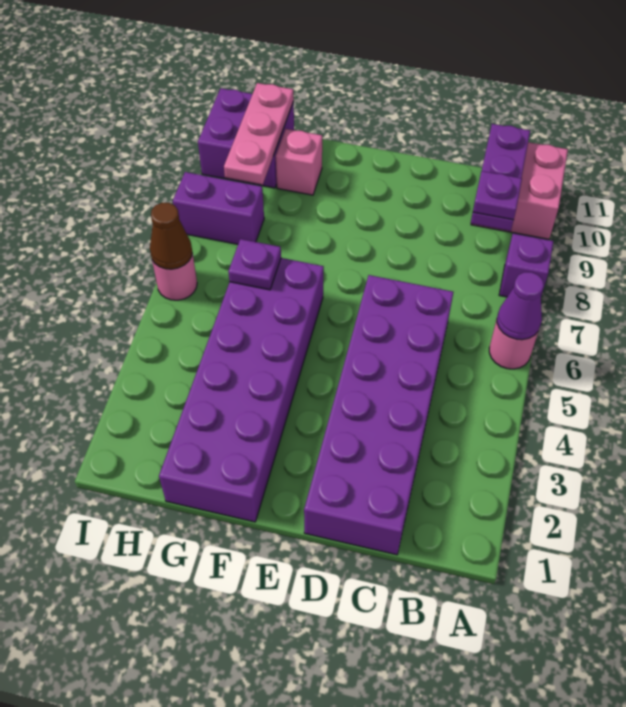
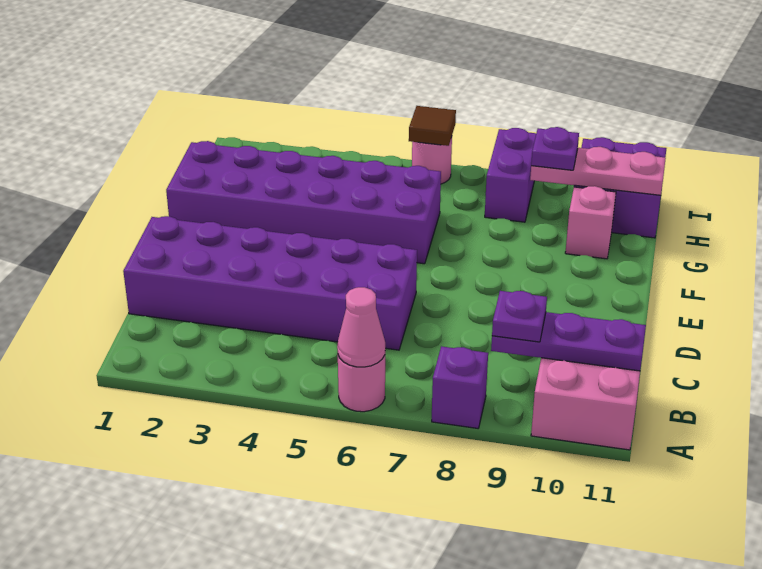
purple 1x1 cone [497,272,544,340] -> pink 1x1 cone [337,287,385,367]
purple 1x1 plate [228,239,281,290] -> purple 1x1 plate moved to [531,127,579,170]
brown 1x1 cone [150,203,192,269] -> brown 1x1 tile [409,106,456,146]

